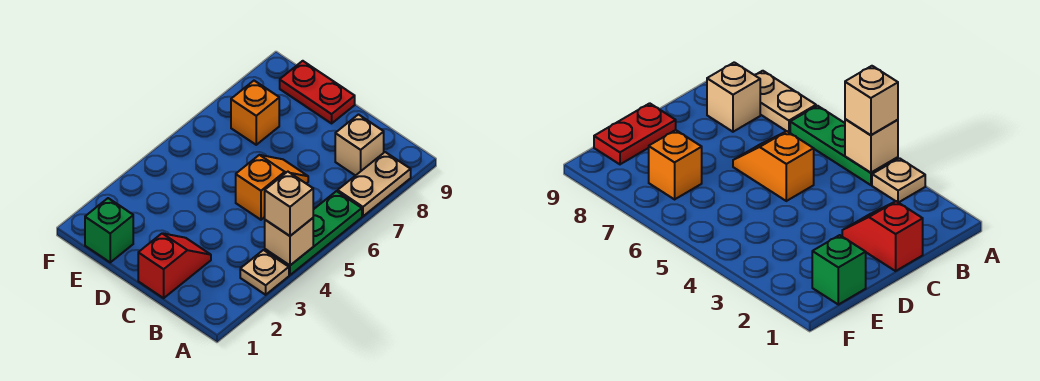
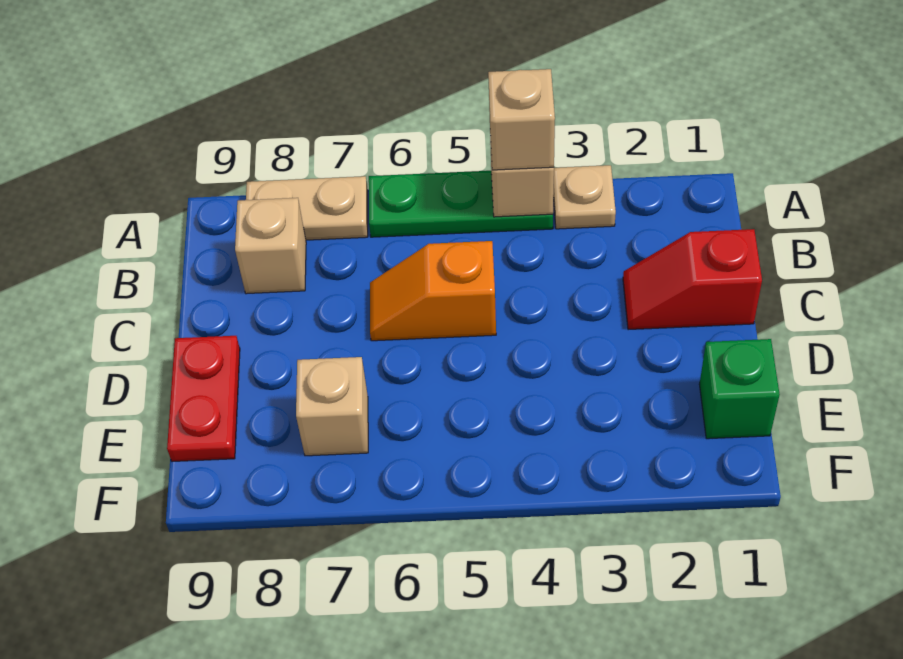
orange 1x1 brick [231,81,279,145] -> tan 1x1 brick [296,357,368,456]

